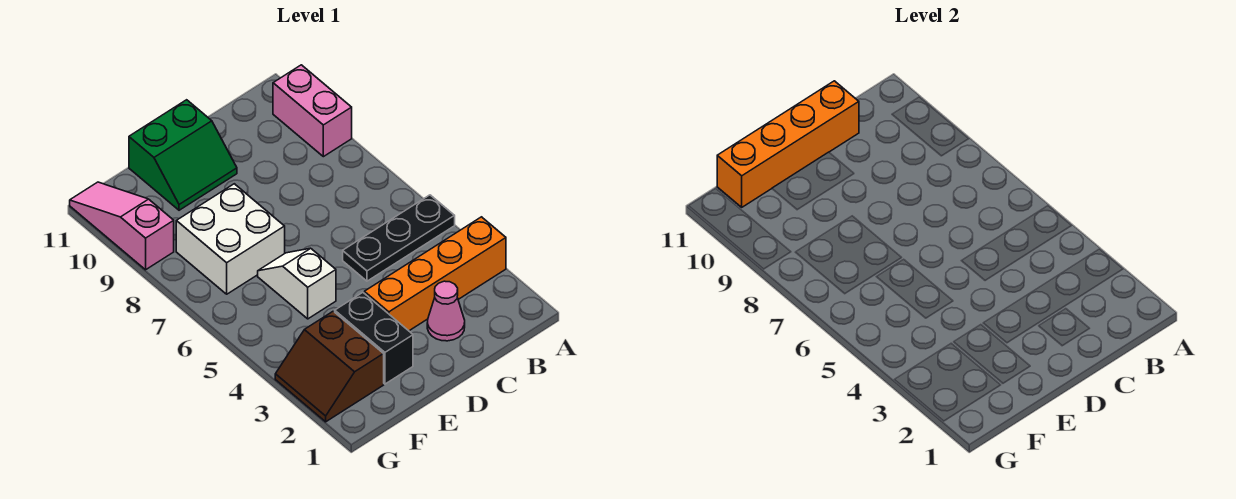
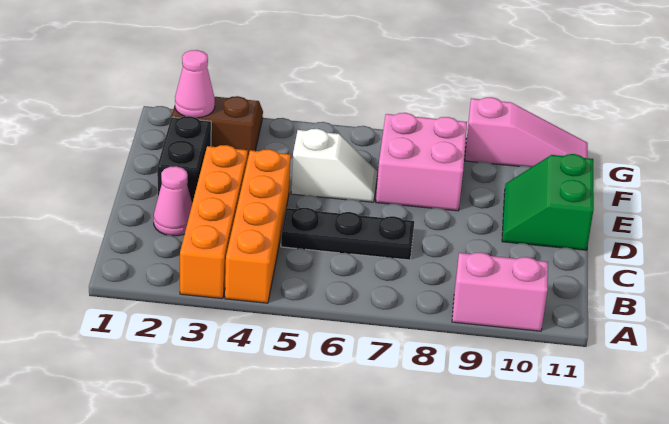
black 1x3 plate [343,195,455,281] -> black 1x3 plate turned to [281,208,414,260]
orange 1x4 brick [717,81,859,207] -> orange 1x4 brick moved to [225,149,291,303]
black 1x2 brick [335,293,413,384] -> black 1x2 brick turned to [157,116,211,203]
white 2x2 brick [176,184,285,294] -> pink 2x2 brick [376,113,467,211]
none -> pink 1x1 cone [175,50,215,118]

